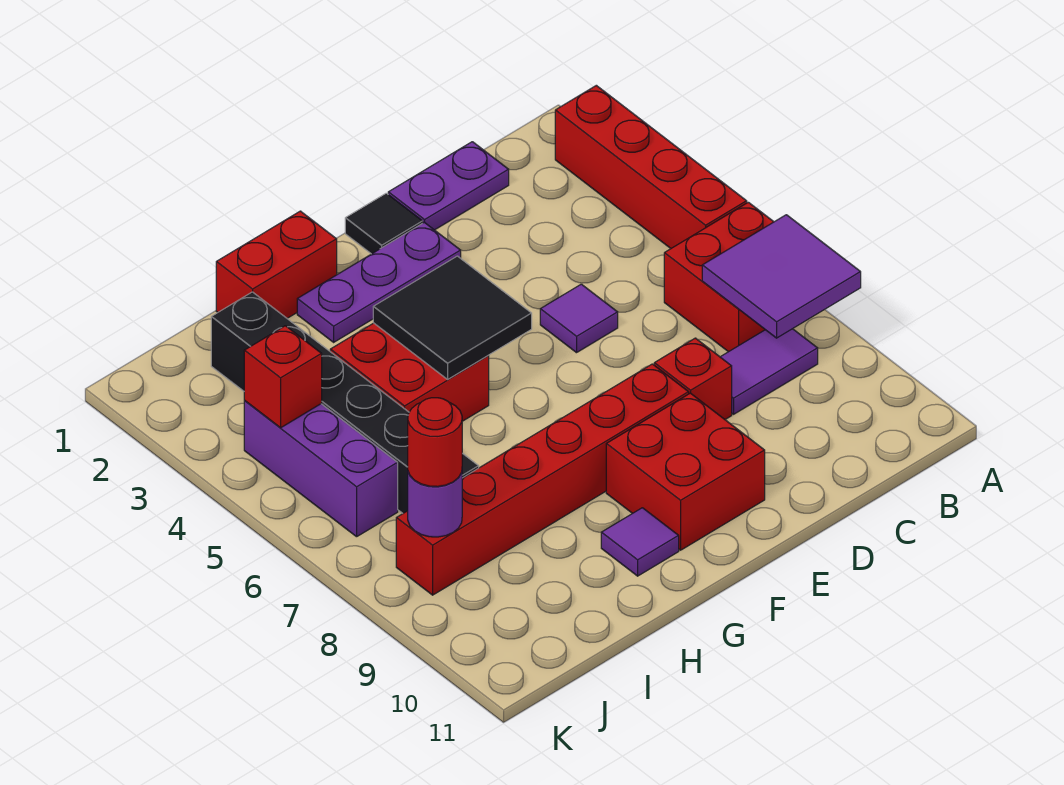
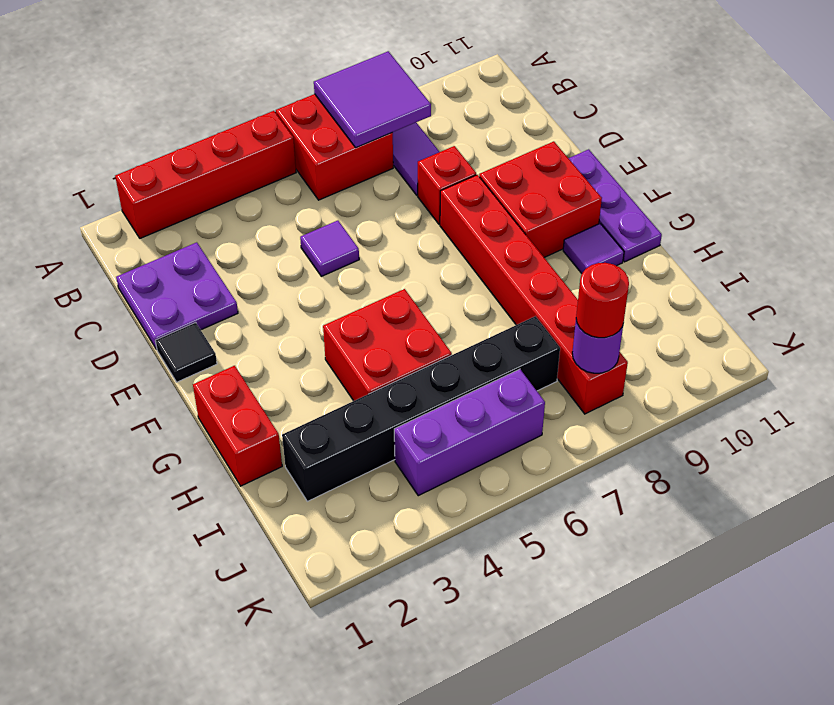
purple 1x2 plate [388,142,509,230] -> purple 2x2 plate [116,242,238,349]
purple 1x3 plate [297,222,461,342] -> purple 1x3 plate moved to [569,149,662,262]
black 2x2 tile [373,256,532,379] -> none
red 1x1 brick [244,326,322,428] -> none

